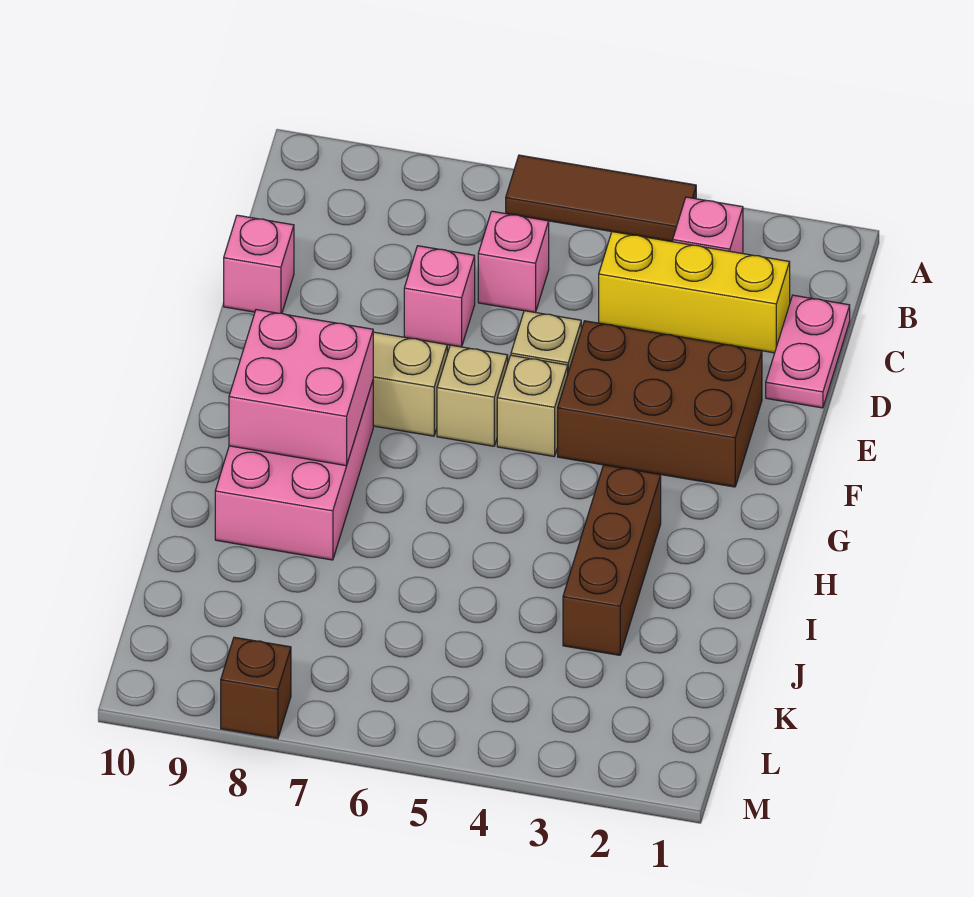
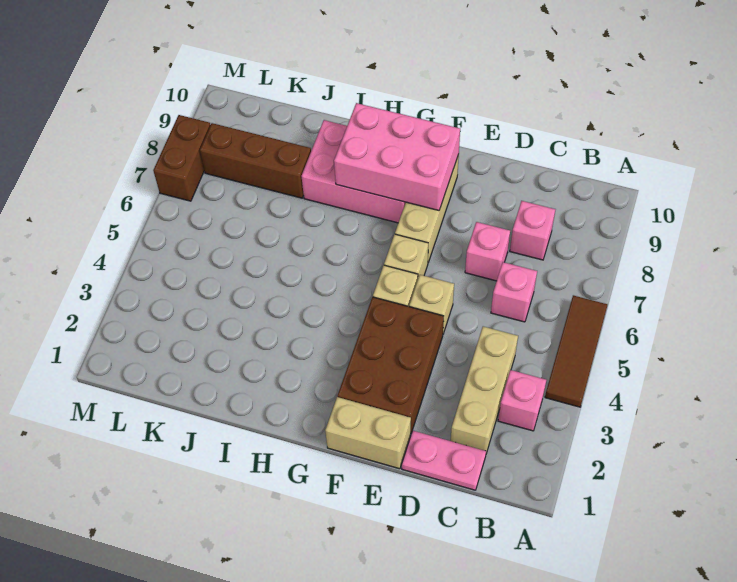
yellow 1x3 brick [599,232,790,353] -> tan 1x3 brick [451,326,518,453]
pink 1x1 brick [224,215,294,313] -> pink 1x1 brick moved to [510,201,555,260]
none -> tan 1x2 brick [325,397,411,469]
pink 2x2 brick [229,310,373,466] -> pink 2x3 brick [334,103,460,210]
brown 1x3 brick [563,465,661,655] -> brown 1x3 brick moved to [200,123,311,198]
brown 1x1 brick [221,637,291,739] -> brown 1x2 brick [153,115,211,201]

